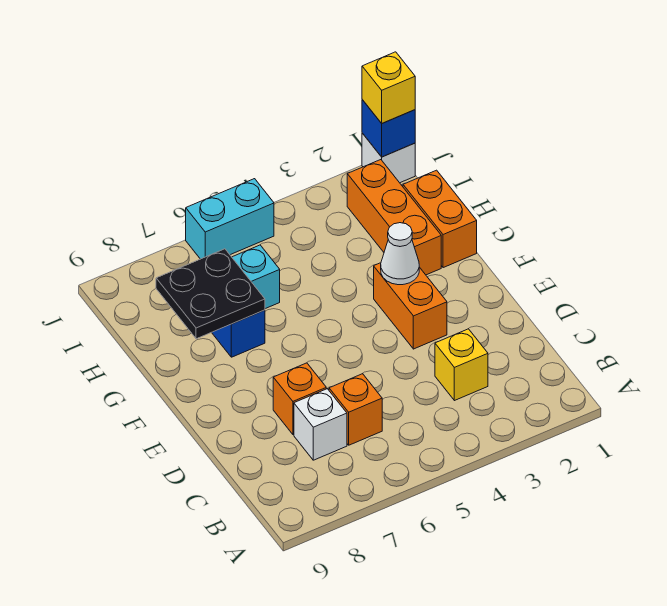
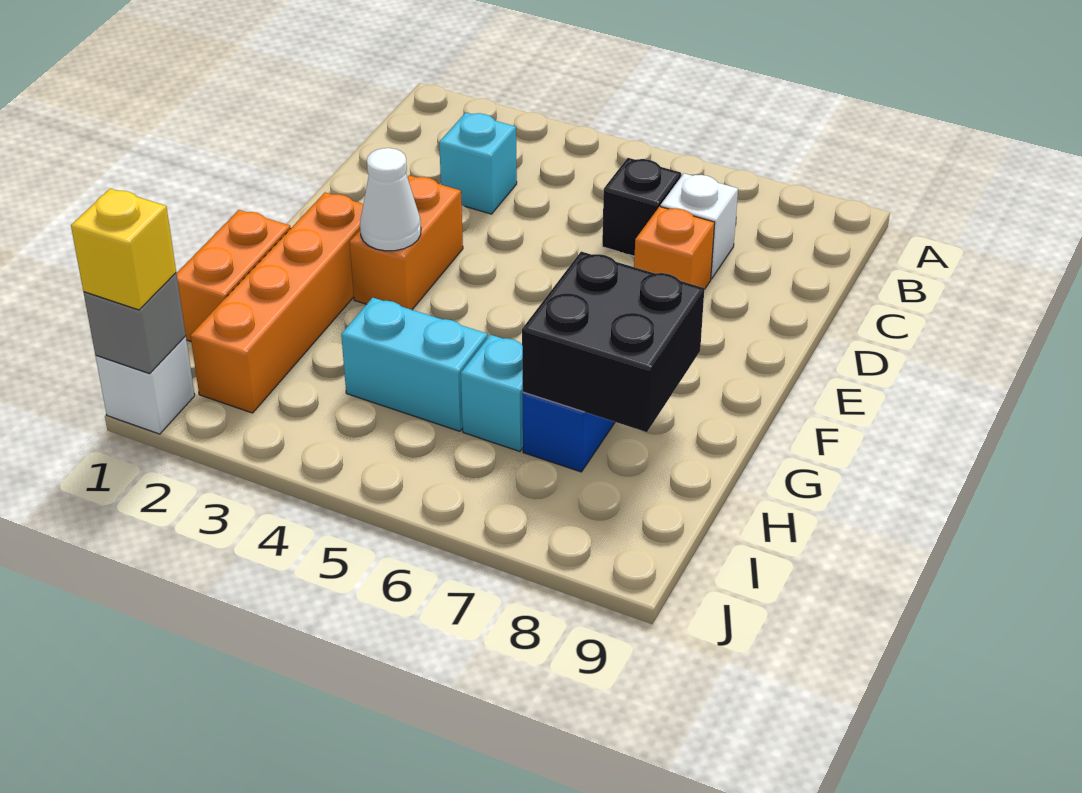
yellow 1x1 brick [435,329,488,401] -> cyan 1x1 brick [439,113,517,214]
orange 1x1 brick [329,374,382,445] -> black 1x1 brick [602,158,681,256]
orange 1x3 brick [347,160,441,275] -> orange 1x4 brick [190,193,363,413]
black 2x2 plate [156,249,265,339] -> black 2x2 brick [522,252,704,432]
blue 1x1 brick [362,100,415,157] -> grey 1x1 brick [84,273,186,374]
cyan 1x2 brick [186,179,274,259] -> cyan 1x2 brick moved to [341,298,488,431]

